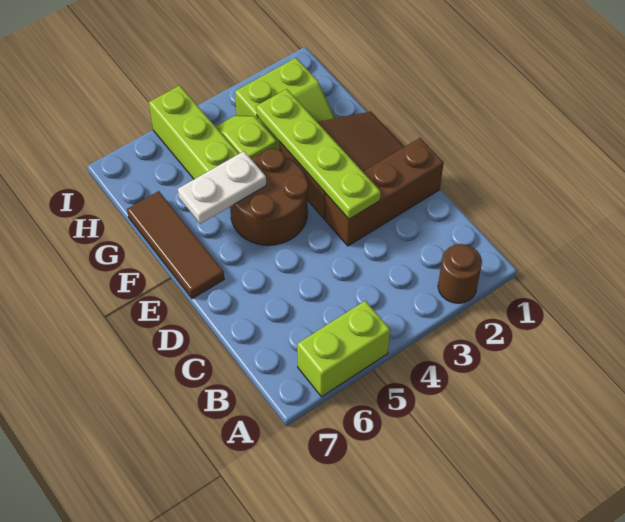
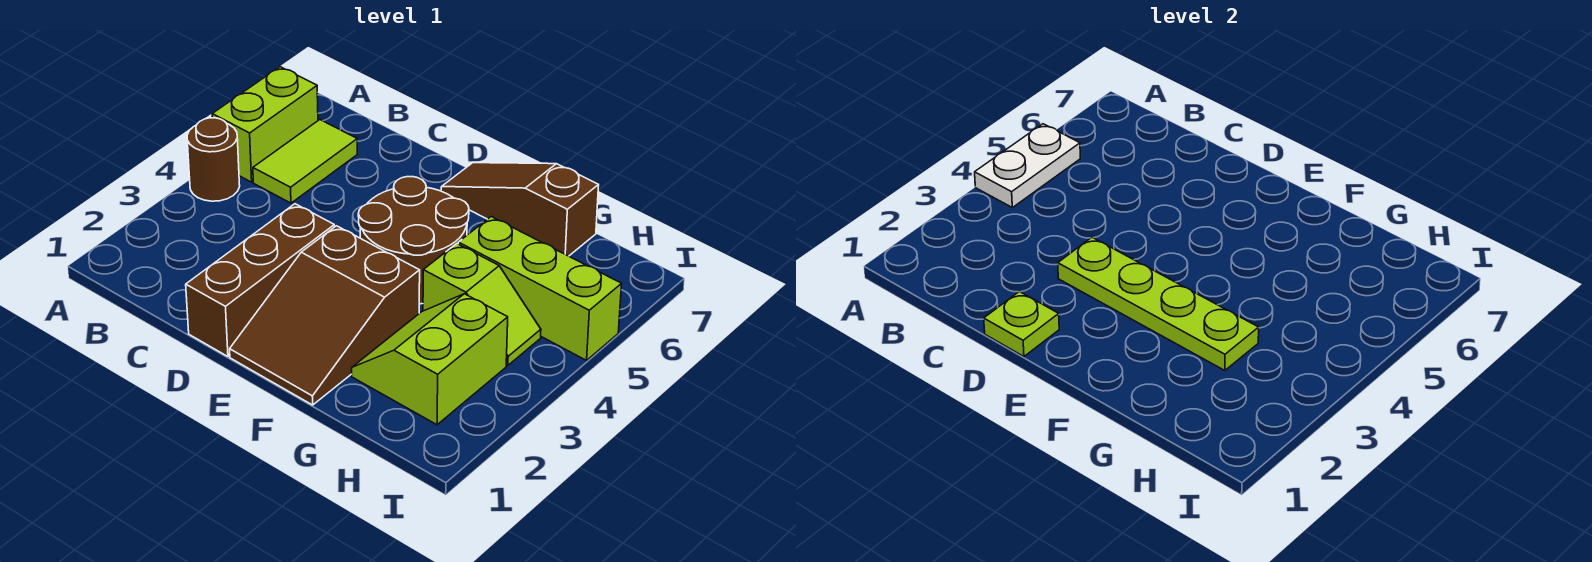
brown 1x1 round brick [438,244,482,303] -> brown 1x1 round brick moved to [187,118,240,201]
none -> lime 1x2 tile [253,120,357,203]
none -> lime 1x1 plate [984,292,1059,356]
brown 1x3 tile [127,191,224,299] -> brown 1x3 slope [441,163,599,256]
white 1x2 plate [178,151,266,224] -> white 1x2 plate moved to [975,124,1080,208]

